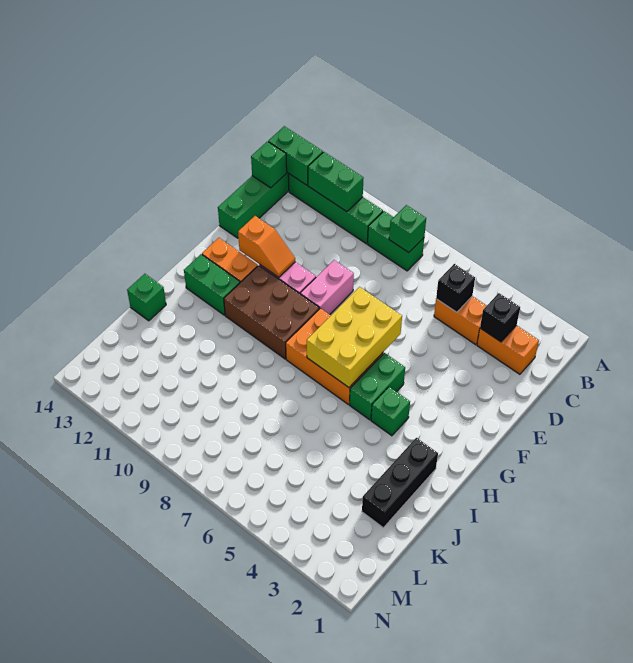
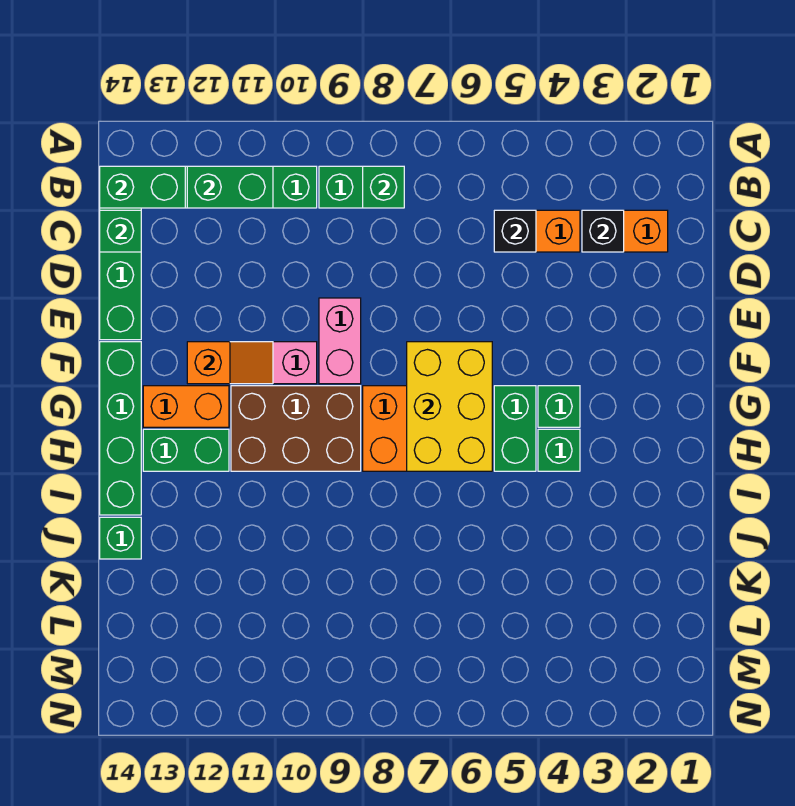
none -> green 1x4 brick [100,342,141,515]
none -> green 1x1 brick [538,386,580,427]
black 1x3 brick [362,438,438,528] -> none

